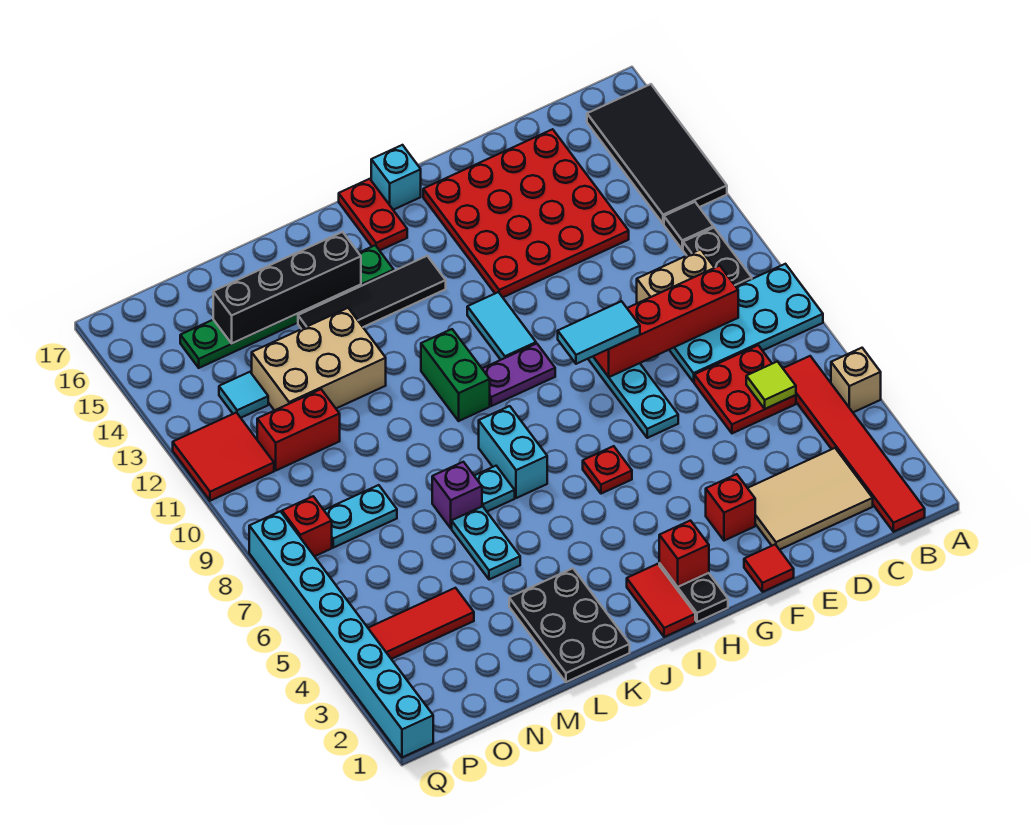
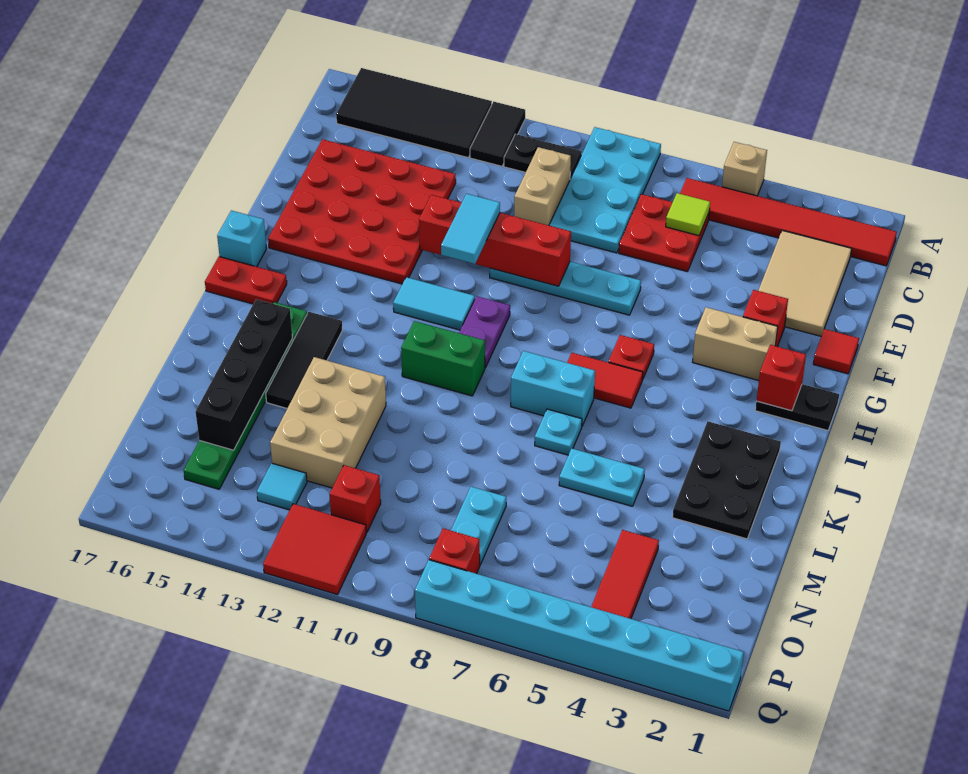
black 1x1 tile [664,202,713,249] -> black 1x2 tile [470,102,525,166]
red 1x4 brick [593,266,738,377] -> red 1x4 brick turned to [419,195,571,286]
cyan 1x2 tile [558,301,640,364] -> cyan 1x2 tile moved to [441,194,500,264]
none -> tan 1x2 brick [693,307,778,381]
red 1x2 tile [627,564,695,637] -> red 1x2 tile moved to [567,353,643,408]
black 1x4 tile [298,256,446,329] -> black 1x3 tile [266,312,342,408]
black 2x3 plate [509,568,630,682] -> black 2x3 plate turned to [673,421,781,539]
purple 1x1 brick [432,462,482,528] -> none
red 1x2 brick [257,389,340,470] -> red 1x1 brick [330,465,381,532]

